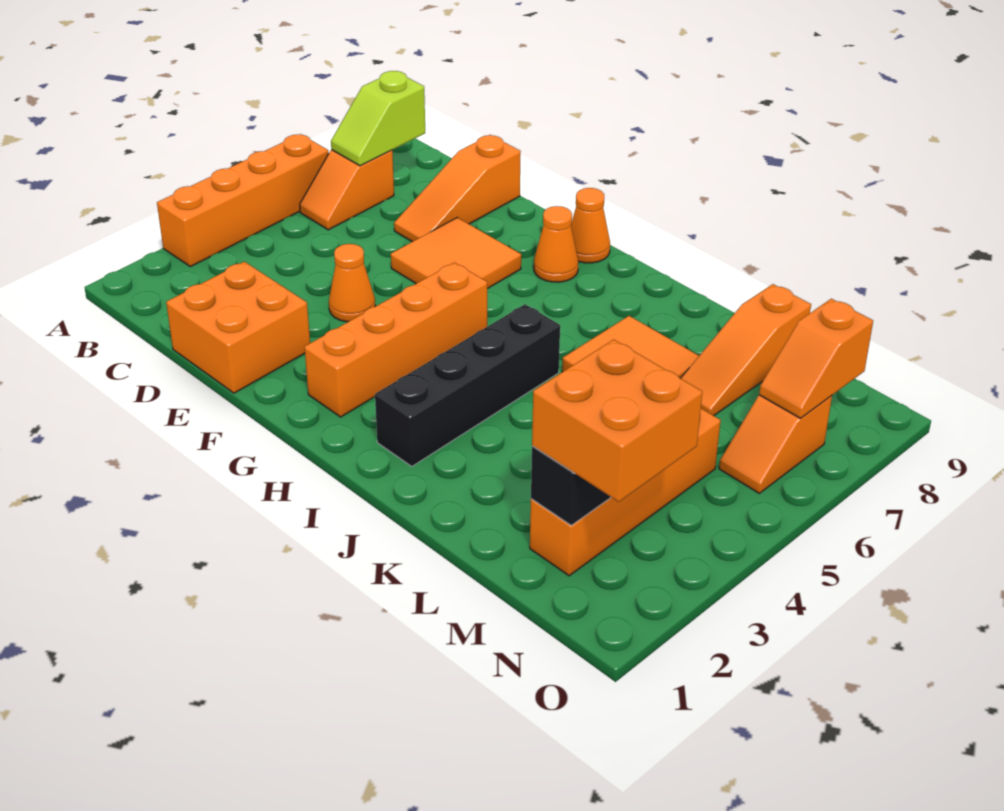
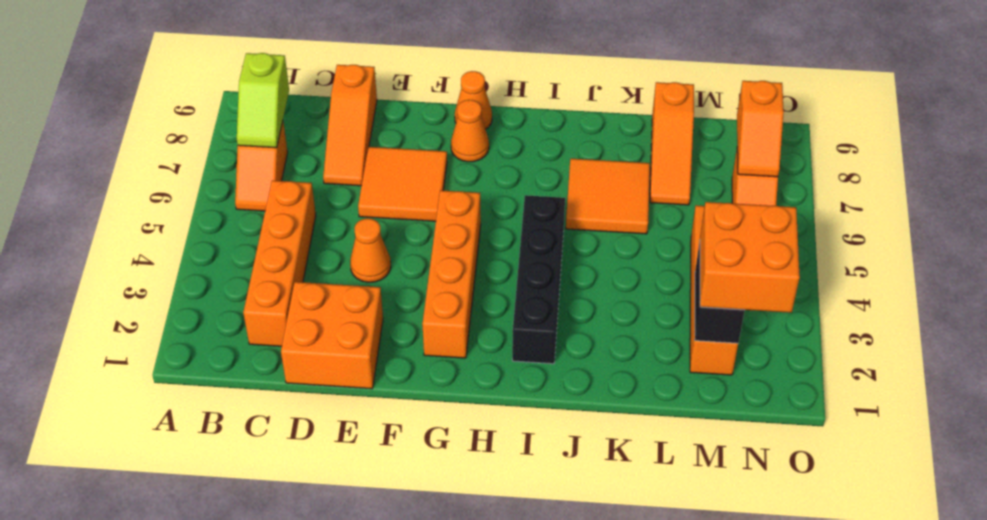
orange 1x4 brick [157,134,329,267] -> orange 1x4 brick moved to [243,180,316,346]

